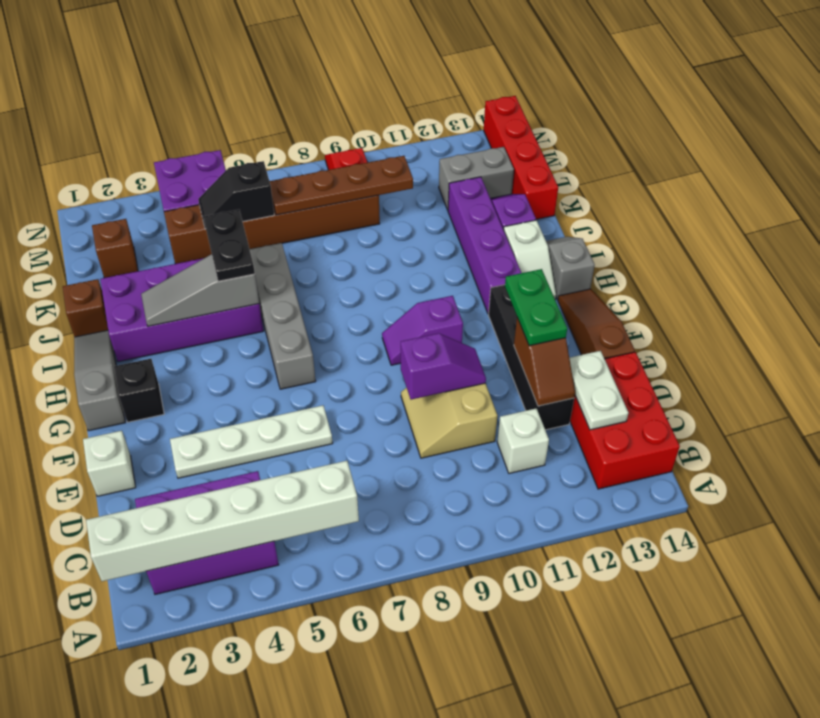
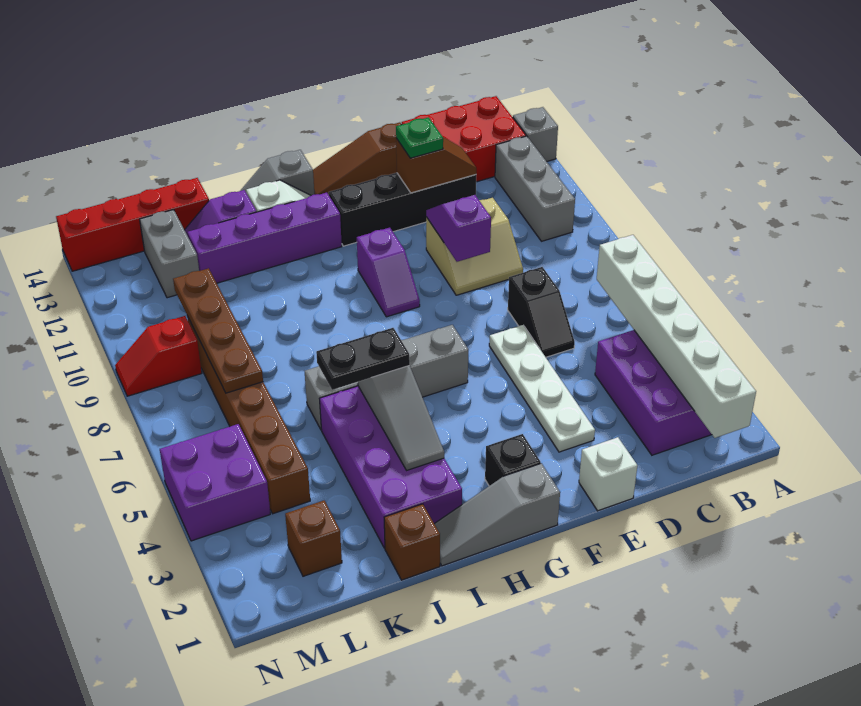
none -> grey 1x1 brick [513,107,558,162]
none -> grey 1x3 brick [495,136,575,241]
white 1x1 brick [497,408,549,473] -> none
white 1x2 plate [569,351,628,430] -> none
green 1x2 plate [505,269,567,346] -> green 1x1 plate [396,117,443,158]
black 1x2 slope [198,161,274,229] -> black 1x2 slope moved to [508,267,575,357]

